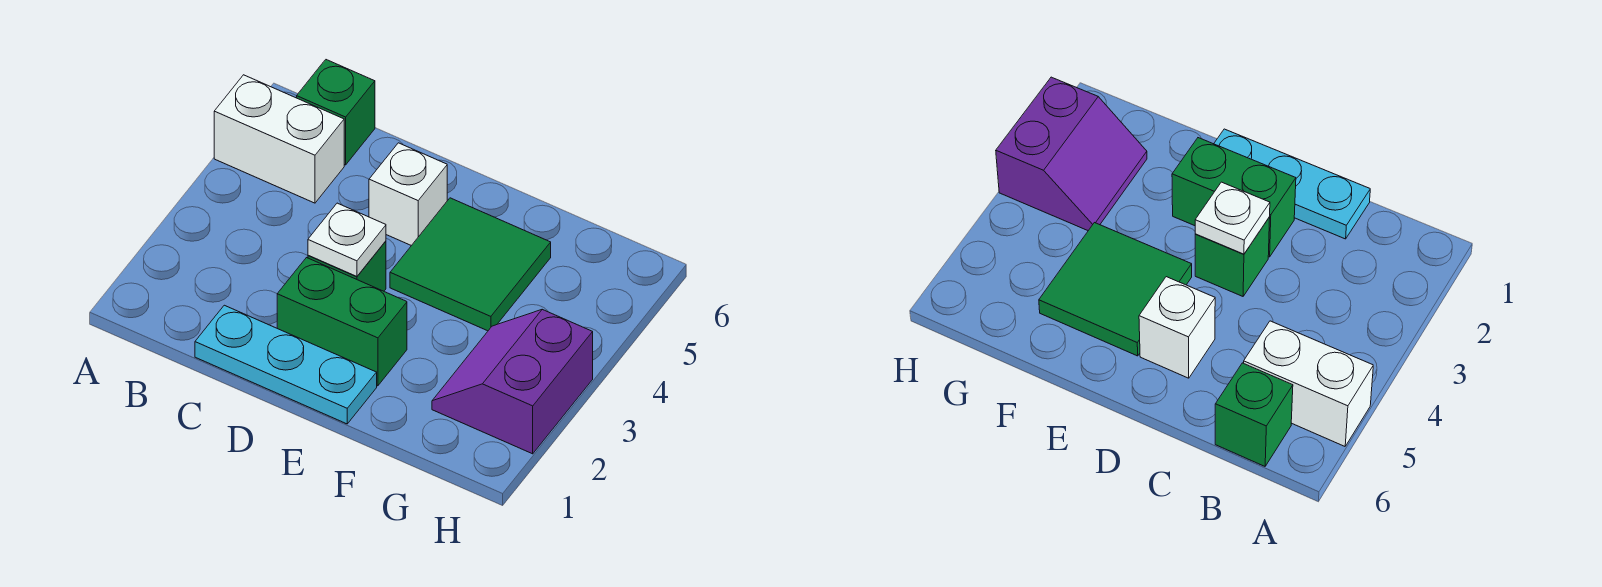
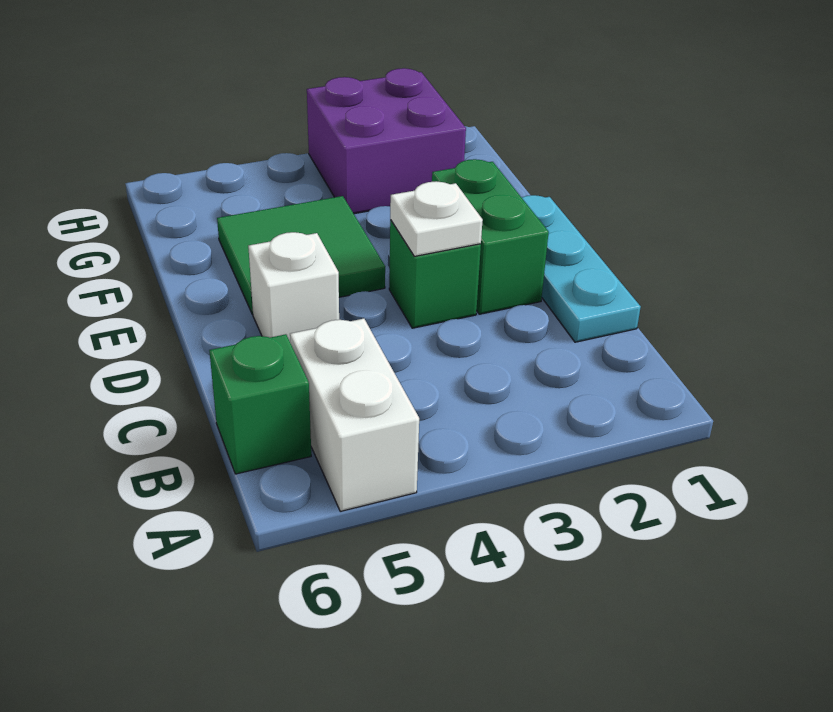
purple 2x2 slope [432,309,593,454] -> purple 2x2 brick [307,68,466,214]

